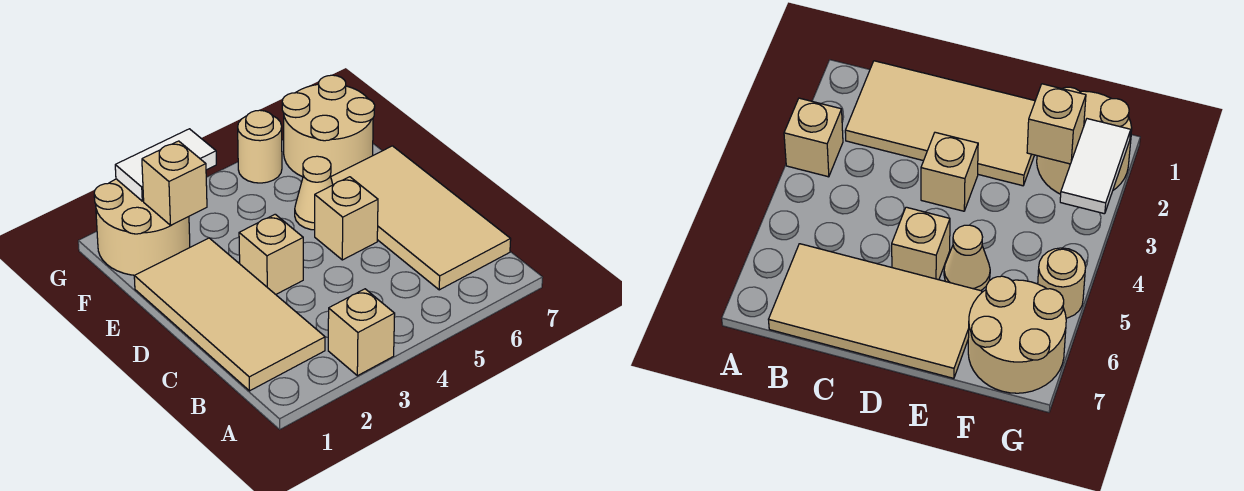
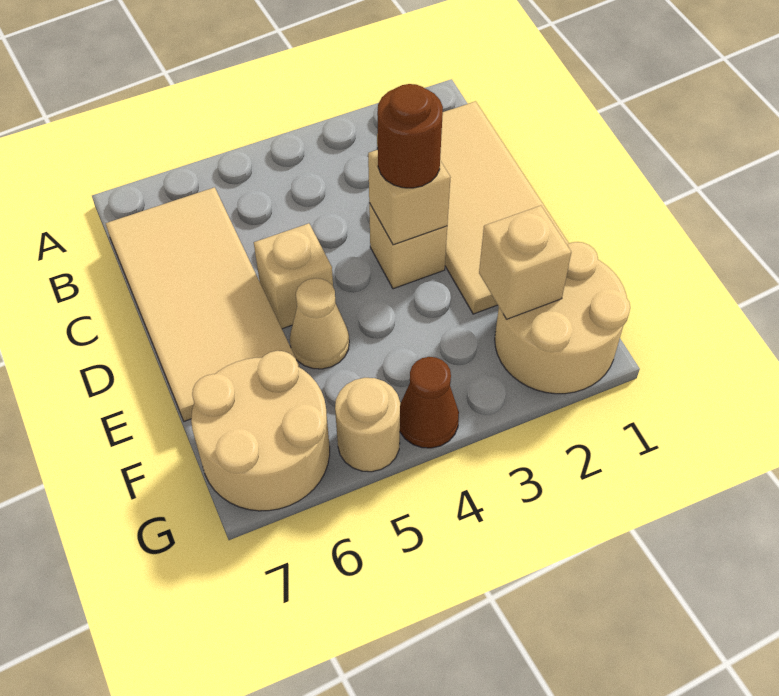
tan 1x1 brick [328,289,395,376] -> tan 1x1 brick moved to [368,150,451,245]
none -> brown 1x1 round brick [377,84,443,188]
white 1x2 tile [115,129,216,201] -> none
none -> brown 1x1 cone [400,357,459,448]

